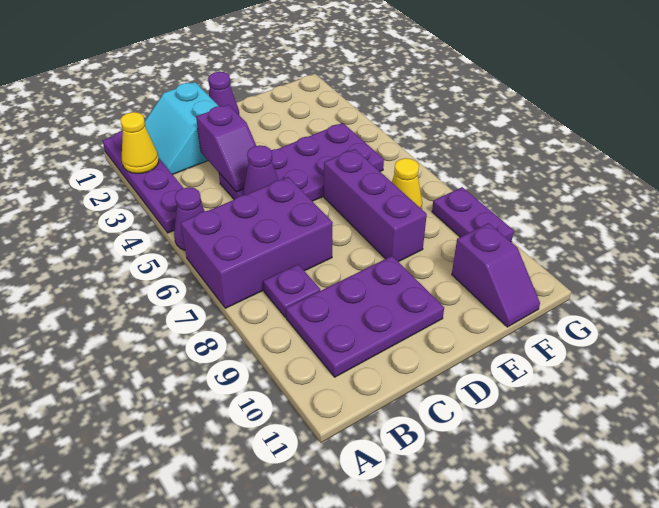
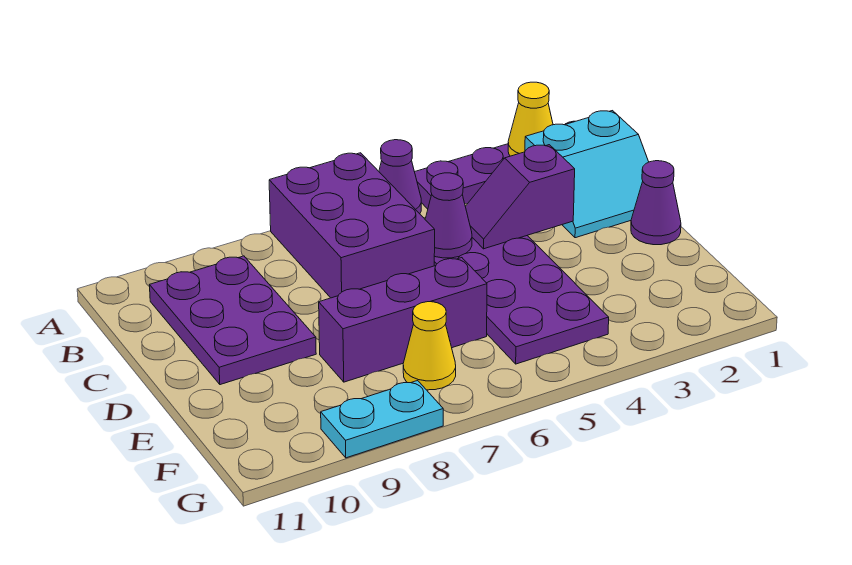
cyan 2x2 slope [145,82,218,175] -> cyan 2x2 slope turned to [525,111,649,238]
purple 1x1 plate [263,264,320,318] -> none
purple 1x2 slope [452,223,540,327] -> none
purple 1x2 plate [432,187,514,242] -> cyan 1x2 plate [321,381,443,458]

